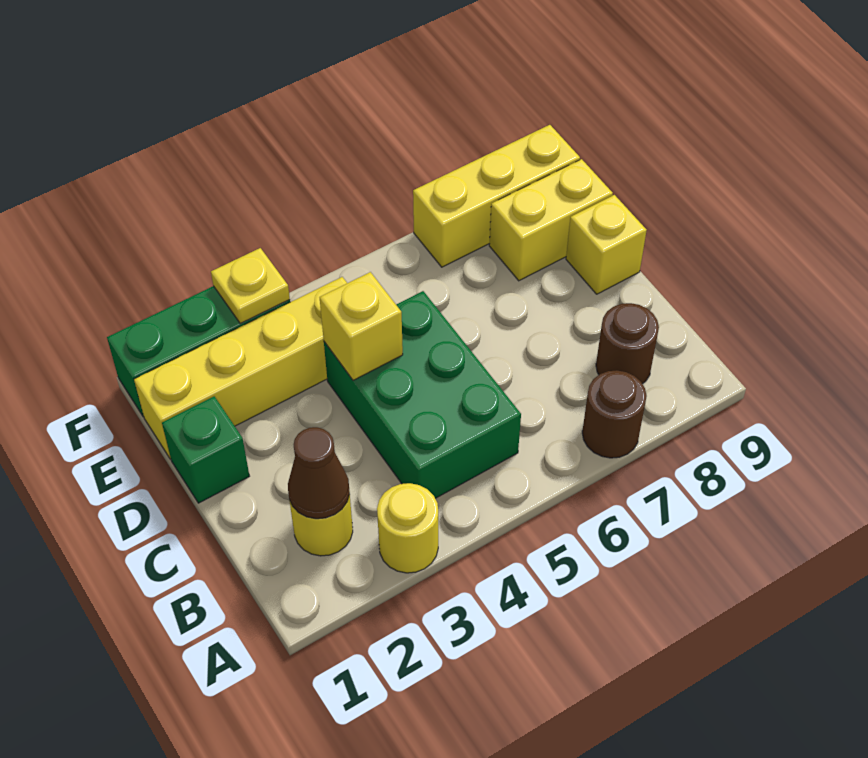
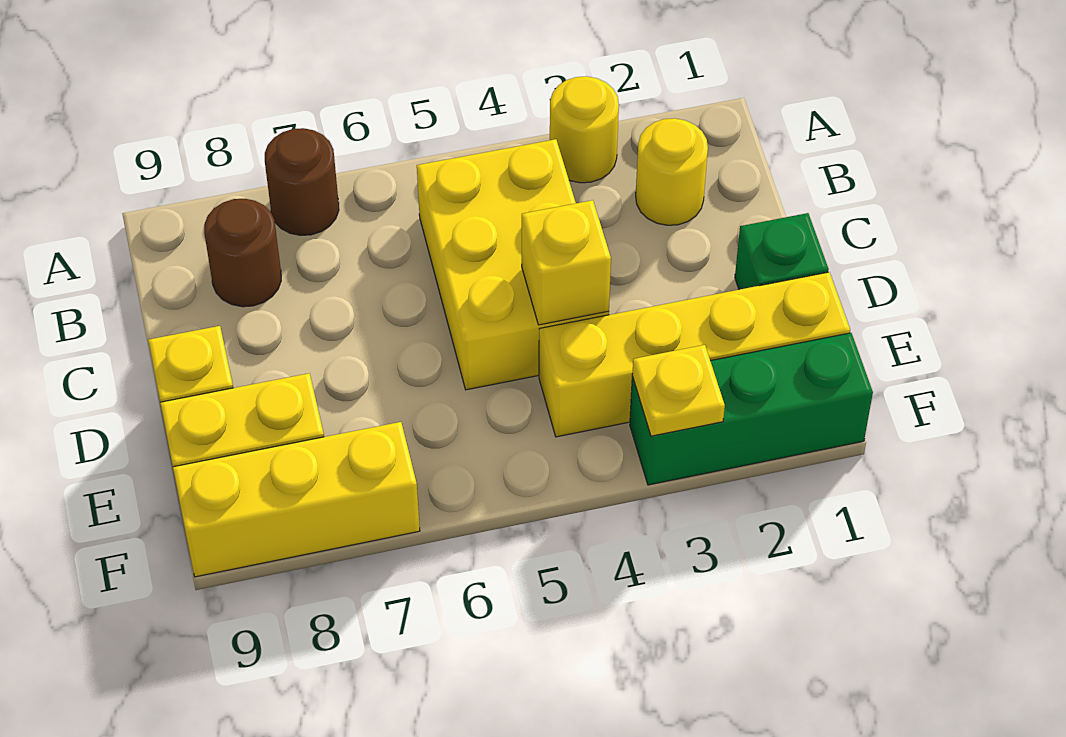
brown 1x1 cone [288,427,350,519] -> none
green 2x3 brick [324,291,521,498] -> yellow 2x3 brick [417,139,609,390]

